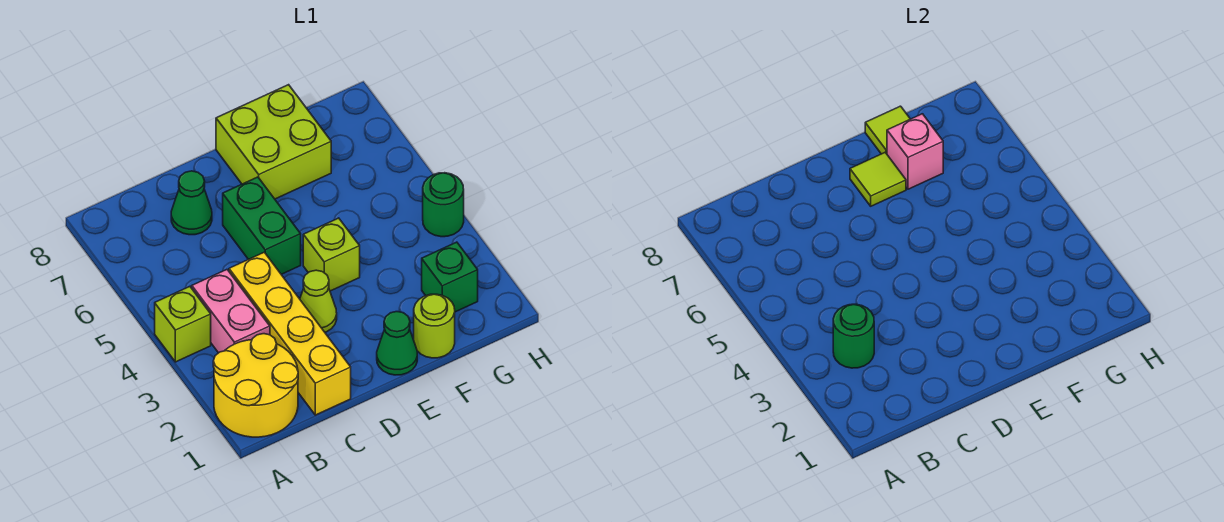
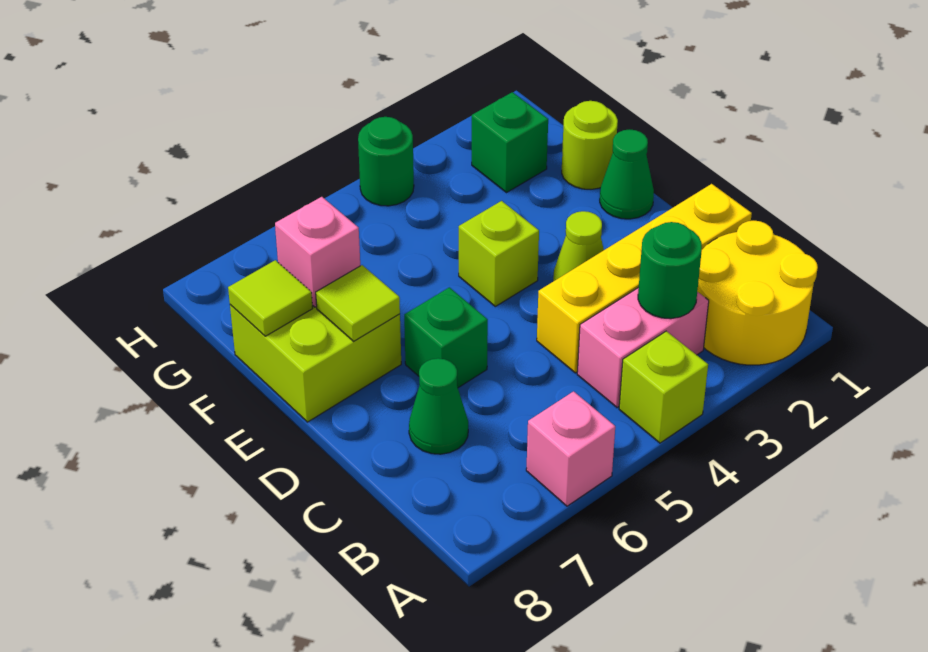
none -> pink 1x1 brick [526,391,615,506]
green 1x2 brick [223,177,301,274] -> green 1x1 brick [404,287,488,388]

